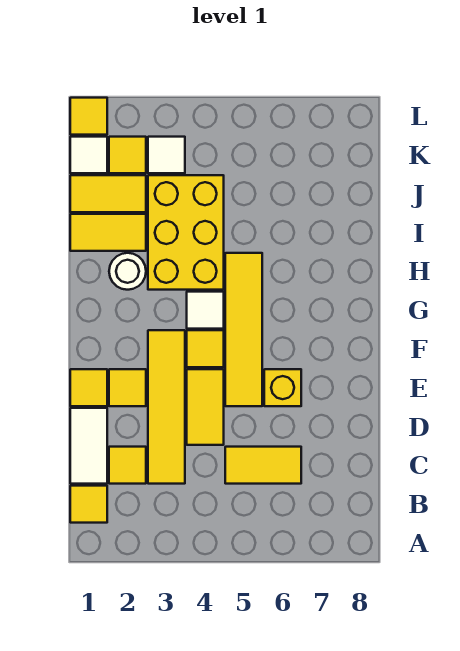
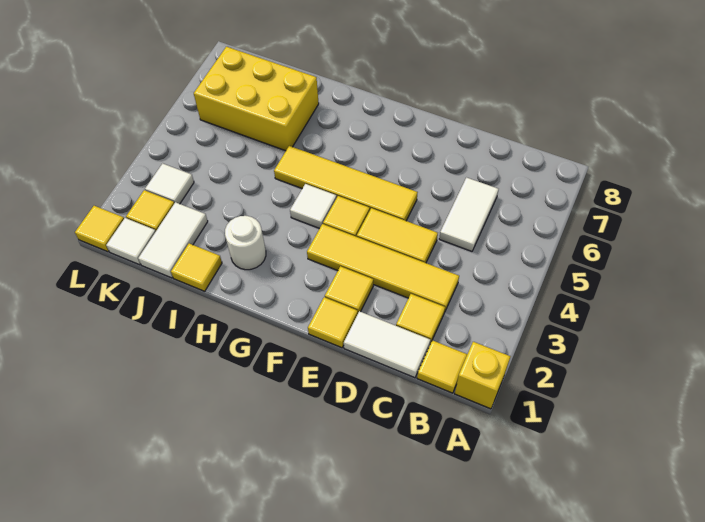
yellow 1x2 tile [225,447,301,484] -> white 1x2 tile [439,178,499,251]
yellow 1x1 brick [264,369,301,406] -> yellow 1x1 brick moved to [455,342,511,409]
yellow 2x3 brick [148,175,224,290] -> yellow 2x3 brick moved to [194,47,319,151]
yellow 1x2 tile [70,214,146,251] -> yellow 1x1 tile [171,244,222,291]
yellow 1x2 tile [70,175,146,212] -> white 1x2 tile [138,202,208,278]

